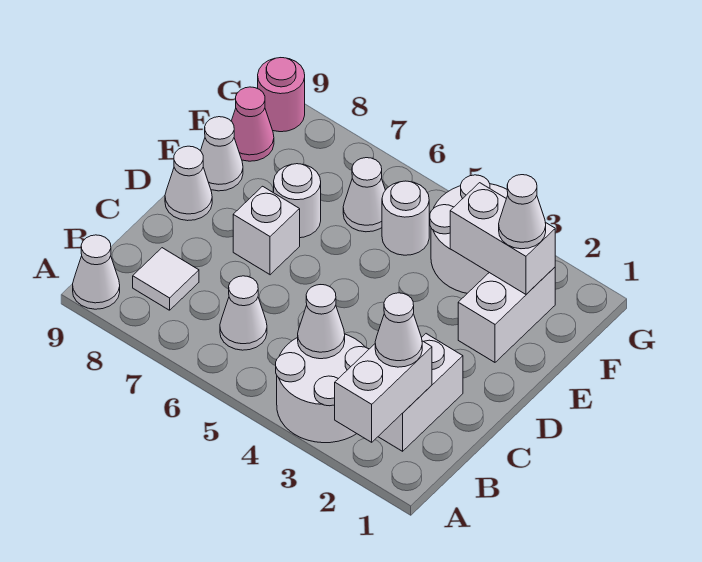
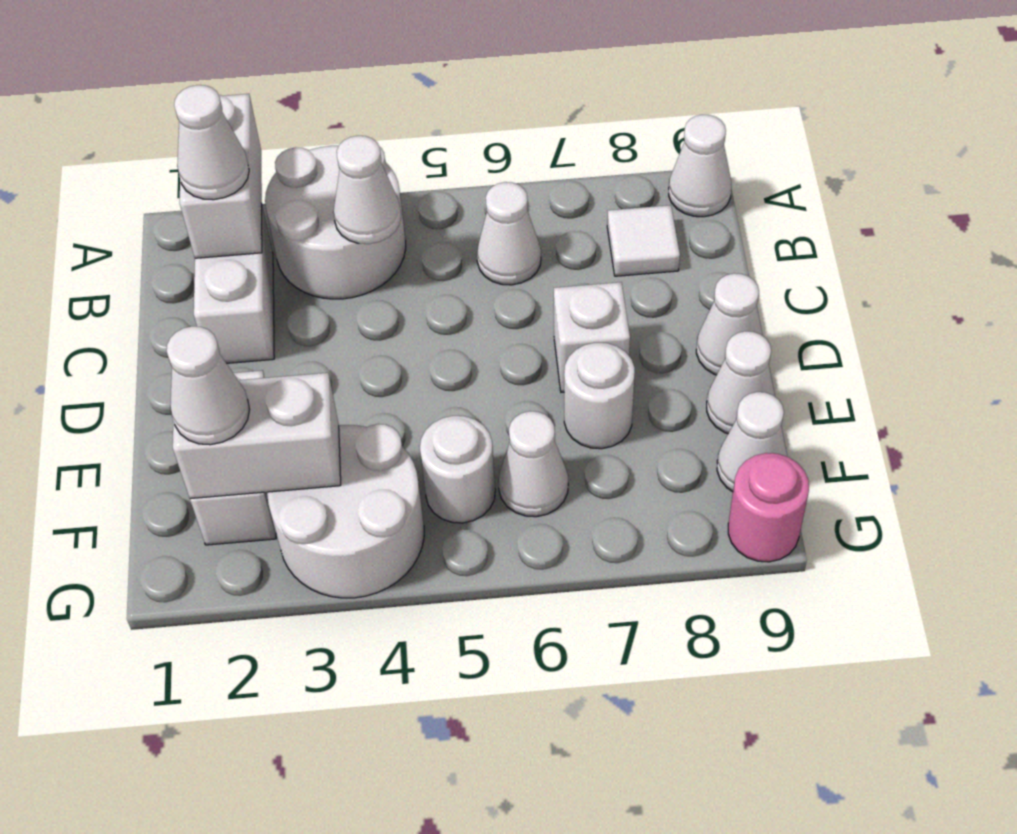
pink 1x1 cone [232,87,274,161] -> white 1x1 cone [717,392,787,492]

